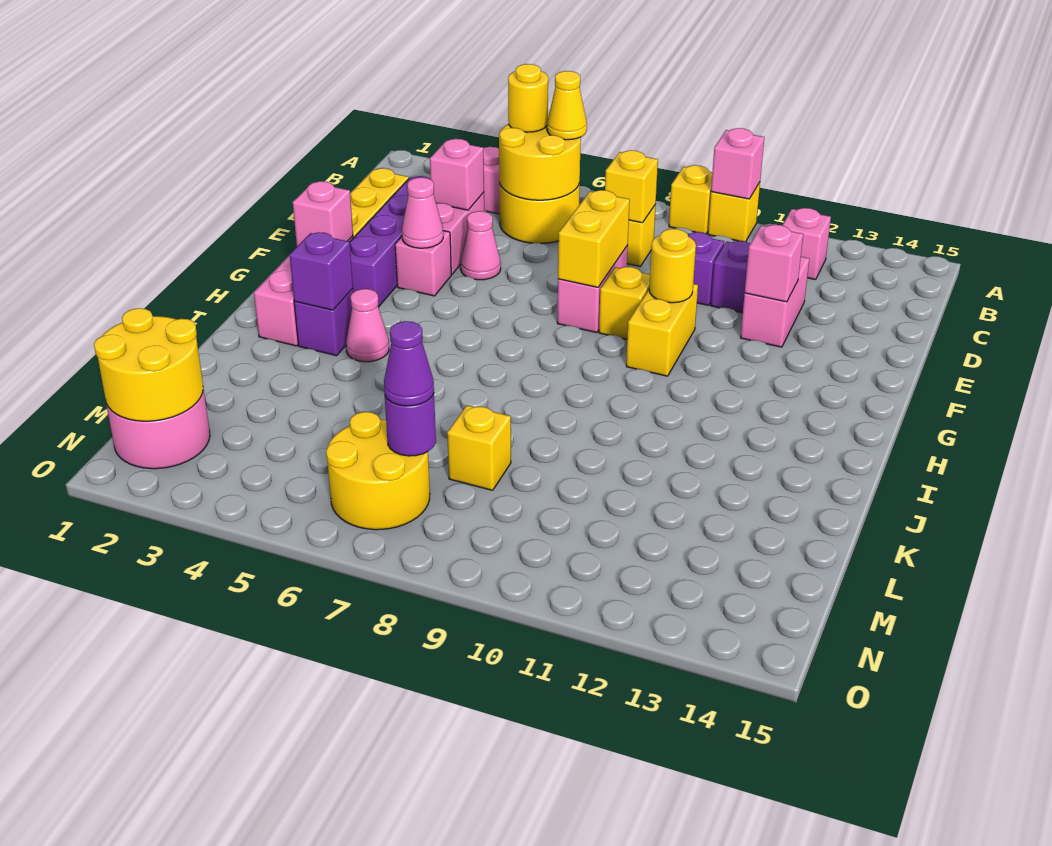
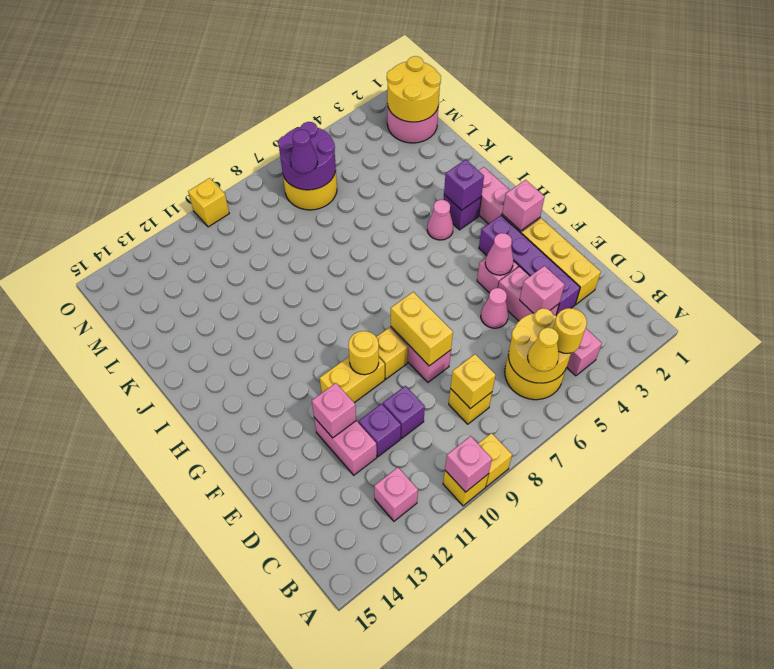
yellow 1x2 brick [626,284,698,376] -> yellow 1x2 brick turned to [320,357,385,403]
yellow 1x1 brick [447,405,511,490] -> yellow 1x1 brick moved to [188,178,229,227]
purple 1x1 round brick [385,393,436,456] -> purple 2x2 round brick [278,122,336,190]

